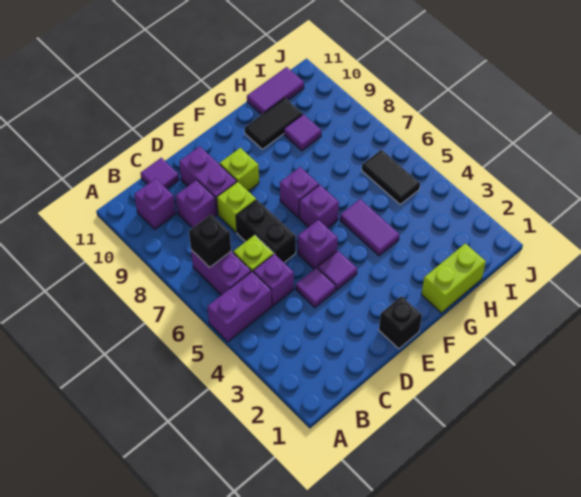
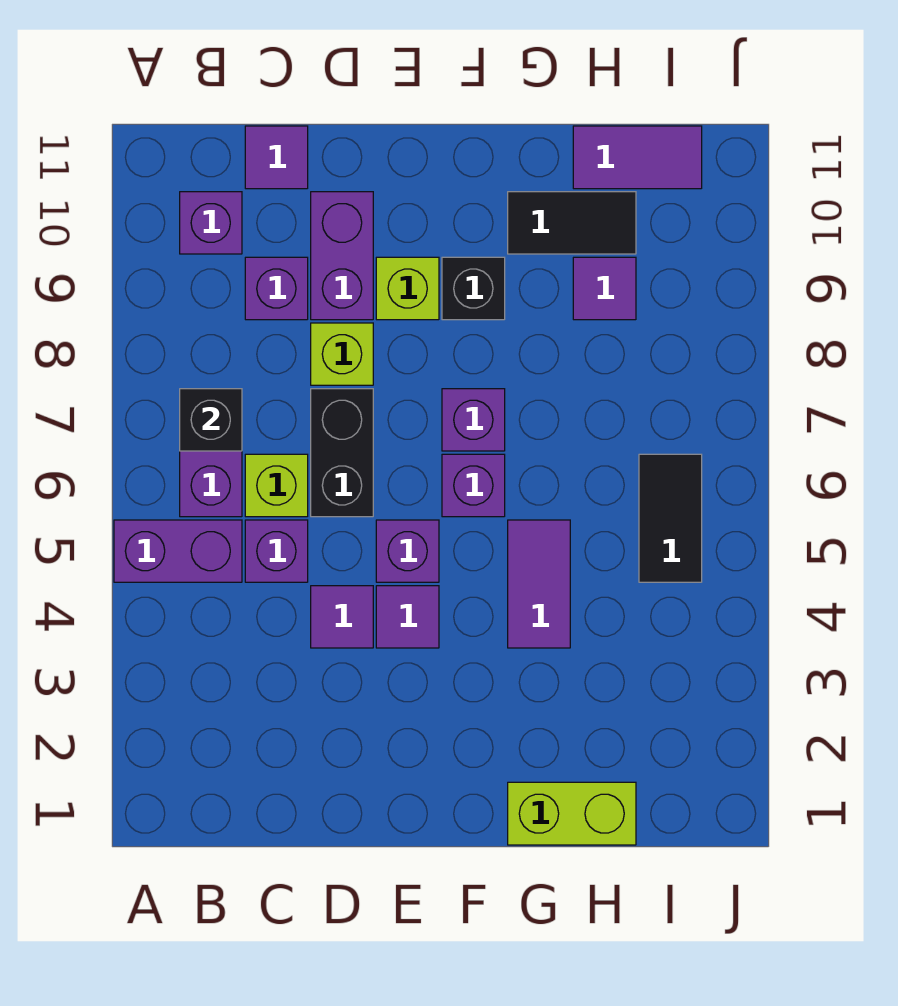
black 1x1 brick [379,296,422,349] -> black 1x1 brick moved to [442,257,505,320]

